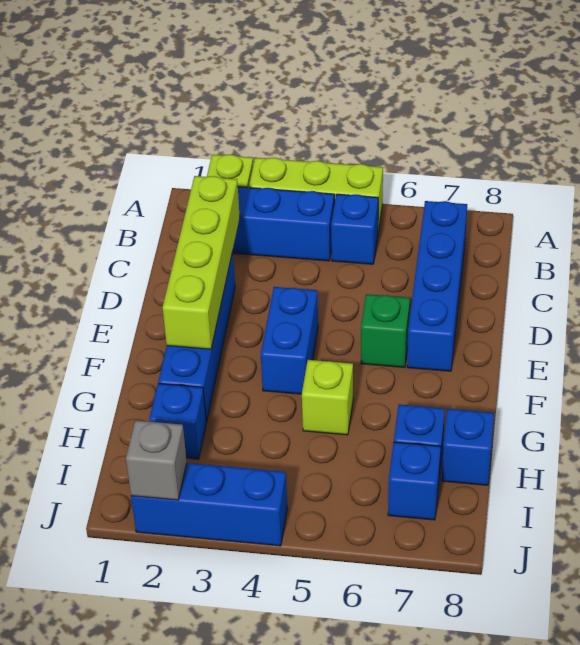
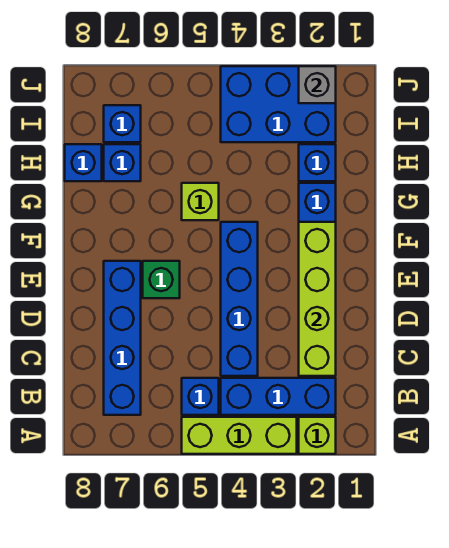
blue 1x2 brick [261,287,318,394] -> blue 1x4 brick [221,222,258,376]
blue 1x3 brick [131,463,287,546] -> blue 2x3 brick [221,66,336,142]

